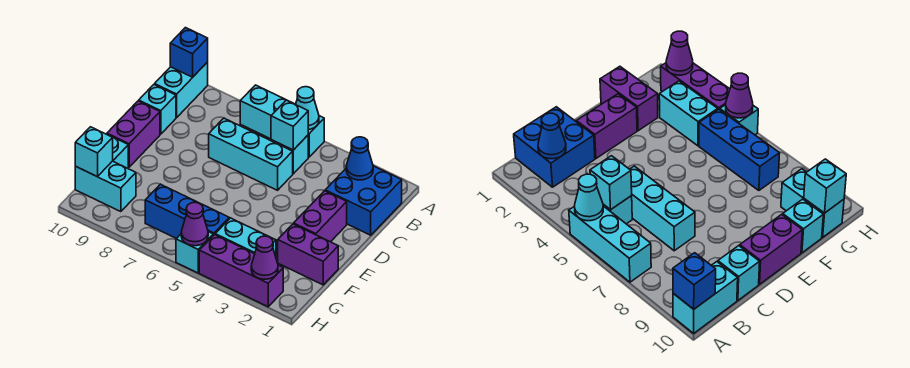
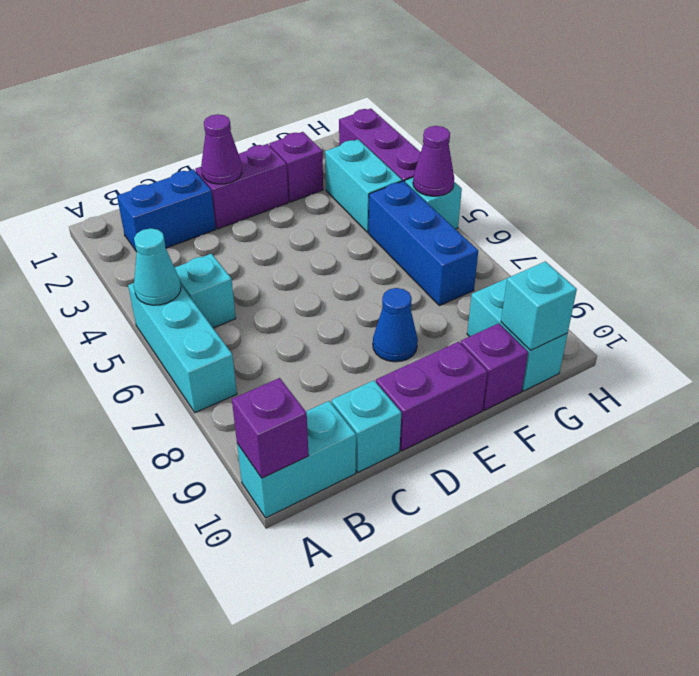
blue 1x1 brick [170,28,208,77] -> purple 1x1 brick [232,378,309,478]
blue 2x2 brick [325,166,402,235] -> blue 1x2 brick [117,169,216,252]
blue 1x1 cone [346,137,373,180] -> blue 1x1 cone moved to [373,288,418,362]
cyan 1x1 brick [271,100,308,150] -> none
cyan 1x3 brick [209,118,293,190] -> none
purple 1x2 brick [278,224,338,285] -> purple 1x1 brick [269,132,323,202]
cyan 1x1 brick [113,138,128,168] -> purple 1x1 brick [461,323,528,410]
purple 1x1 cone [251,236,278,279] -> purple 1x1 cone moved to [201,114,242,184]

